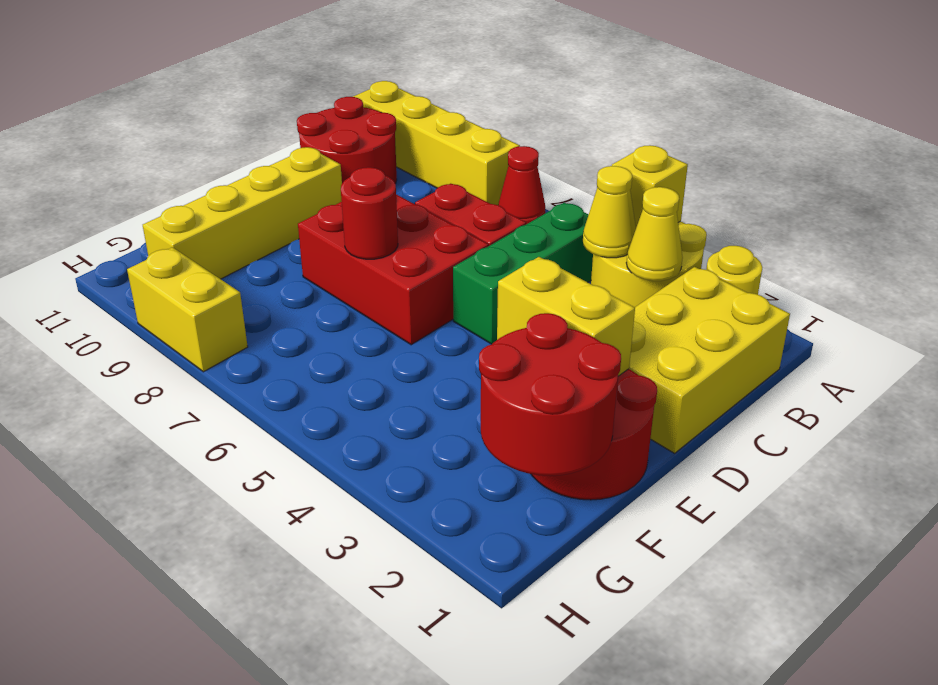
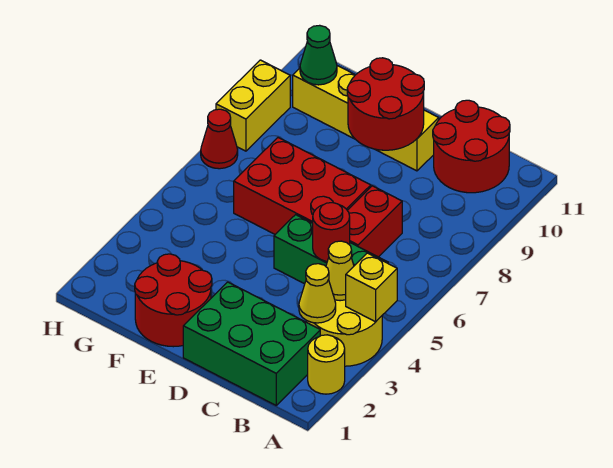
red 1x1 cone [498,146,545,224] -> red 1x1 cone moved to [201,109,238,169]
yellow 1x4 brick [353,81,520,205] -> none
yellow 2x3 brick [629,267,790,453] -> green 2x3 brick [183,282,320,405]
red 2x3 brick [298,194,489,345] -> red 2x3 brick turned to [234,138,371,234]
yellow 1x2 brick [497,257,635,376] -> none
red 1x1 round brick [341,167,398,259] -> red 1x1 round brick moved to [313,203,350,261]
red 2x2 round brick [479,313,621,476] -> red 2x2 round brick moved to [347,58,424,150]
none -> green 1x1 cone [300,25,337,85]

